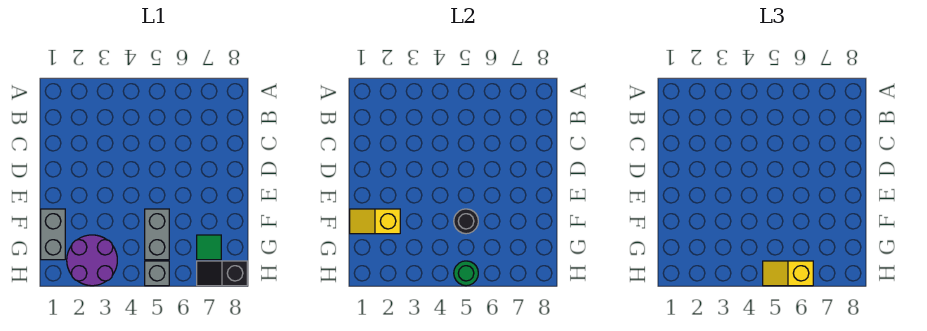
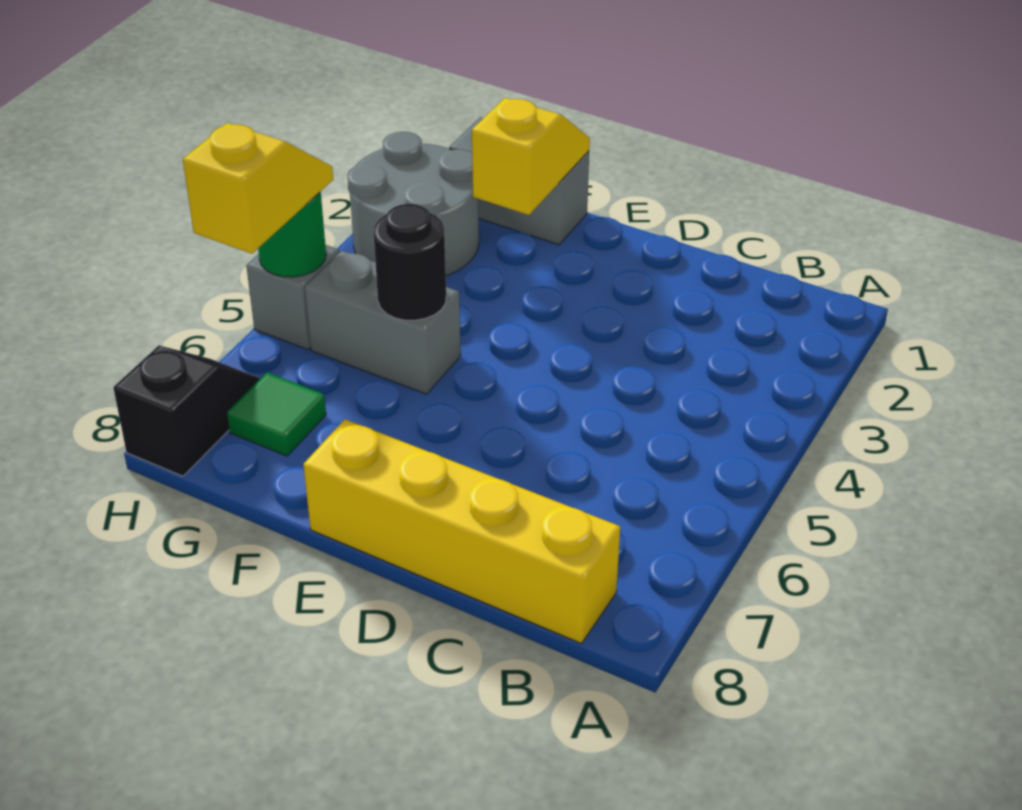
none -> yellow 1x4 brick [303,419,620,644]
purple 2x2 round brick [67,235,117,286] -> grey 2x2 round brick [347,132,479,276]

